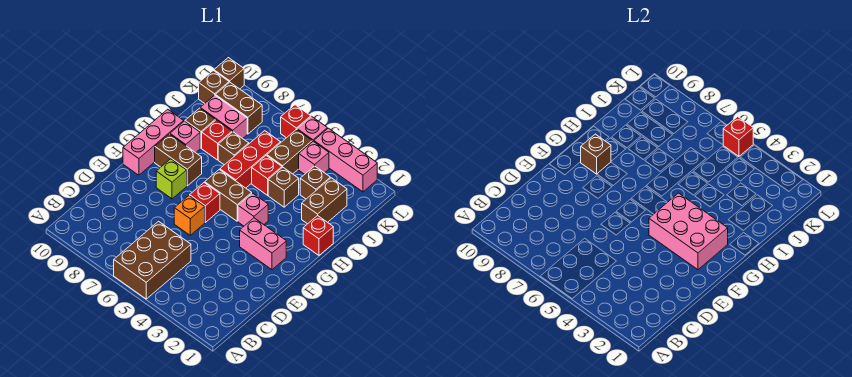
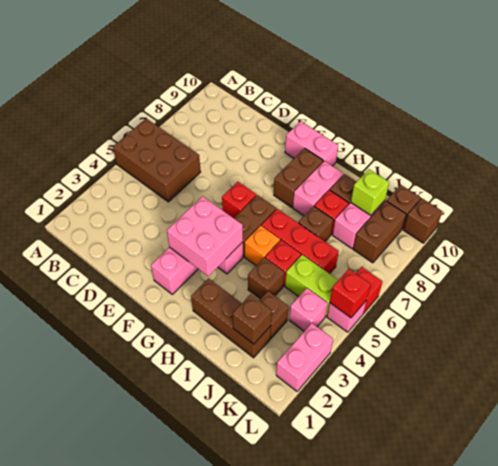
orange 1x1 brick [174,196,205,235] -> orange 1x1 brick moved to [245,226,280,266]
pink 2x3 brick [649,193,728,270] -> pink 2x2 brick [167,196,243,276]
lime 1x1 brick [156,159,187,199] -> lime 1x1 brick moved to [351,169,389,215]
pink 1x3 brick [123,109,184,175] -> pink 1x2 brick [285,121,338,166]
brown 1x1 brick [581,134,611,174] -> brown 1x1 brick moved to [233,294,272,344]
red 1x1 brick [303,216,333,255] -> none
pink 1x1 brick [170,121,200,153] -> pink 1x2 brick [293,161,343,216]
brown 1x2 brick [302,178,347,224] -> brown 1x3 brick [191,278,271,358]
brown 1x2 brick [267,129,312,174] -> lime 1x2 brick [285,255,338,316]
pink 1x3 brick [314,128,377,192] -> pink 1x2 brick [276,323,333,391]

